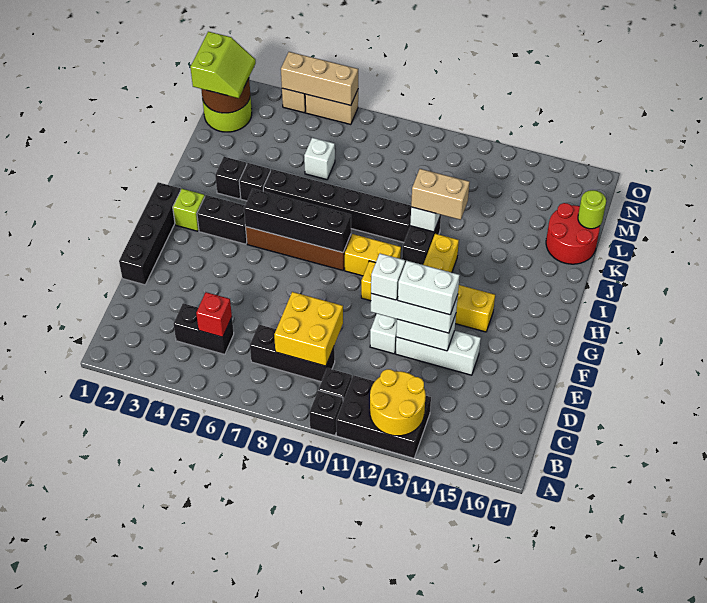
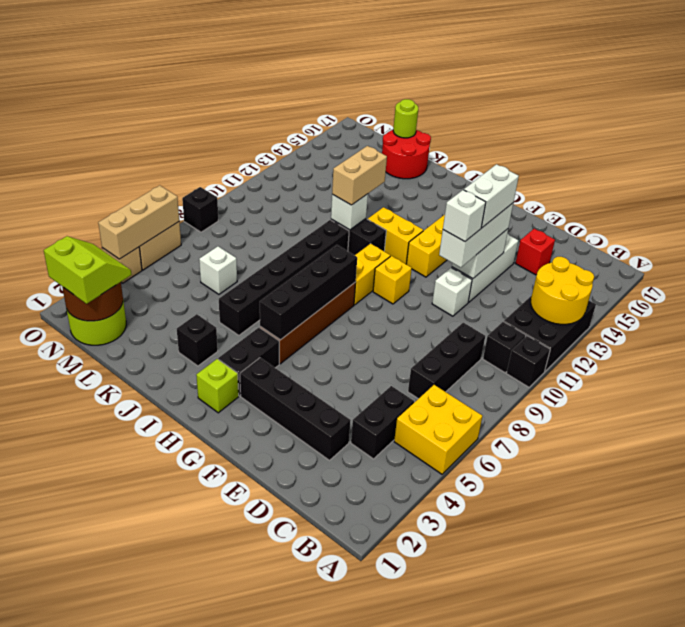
red 1x1 brick [196,292,232,337] -> red 1x1 brick moved to [515,229,555,275]
yellow 2x2 brick [274,292,343,366] -> yellow 2x2 brick moved to [394,385,482,474]
black 1x4 brick [119,182,181,285] -> black 1x4 brick moved to [240,358,351,460]
black 1x1 brick [239,163,270,201] -> black 1x1 brick moved to [182,187,218,232]

